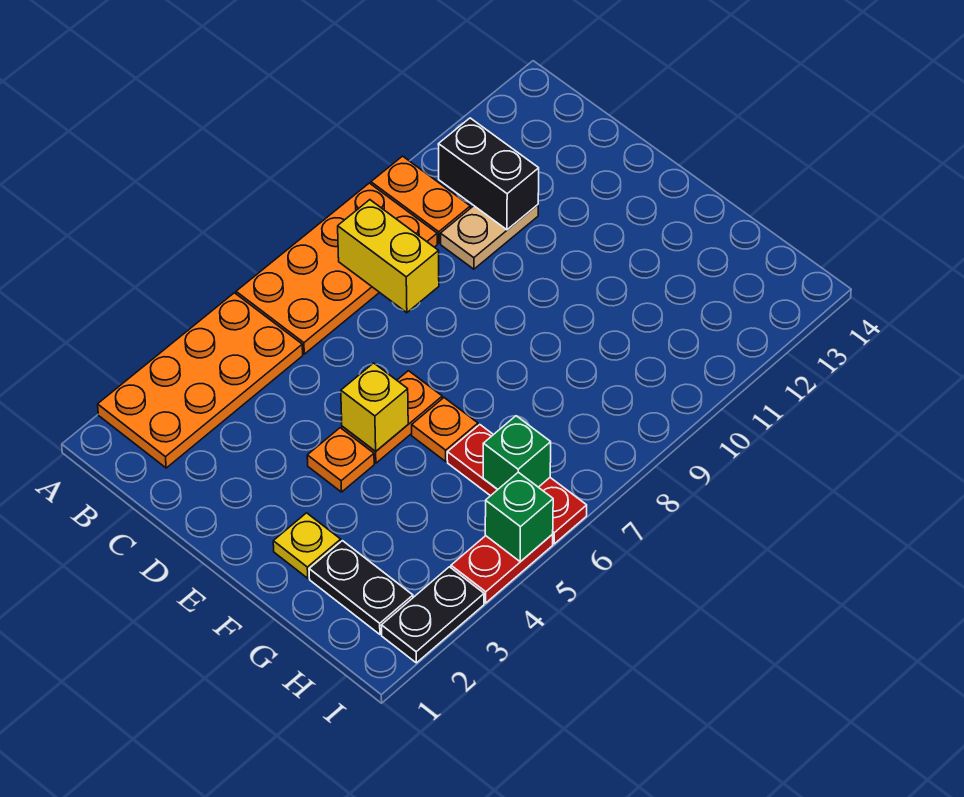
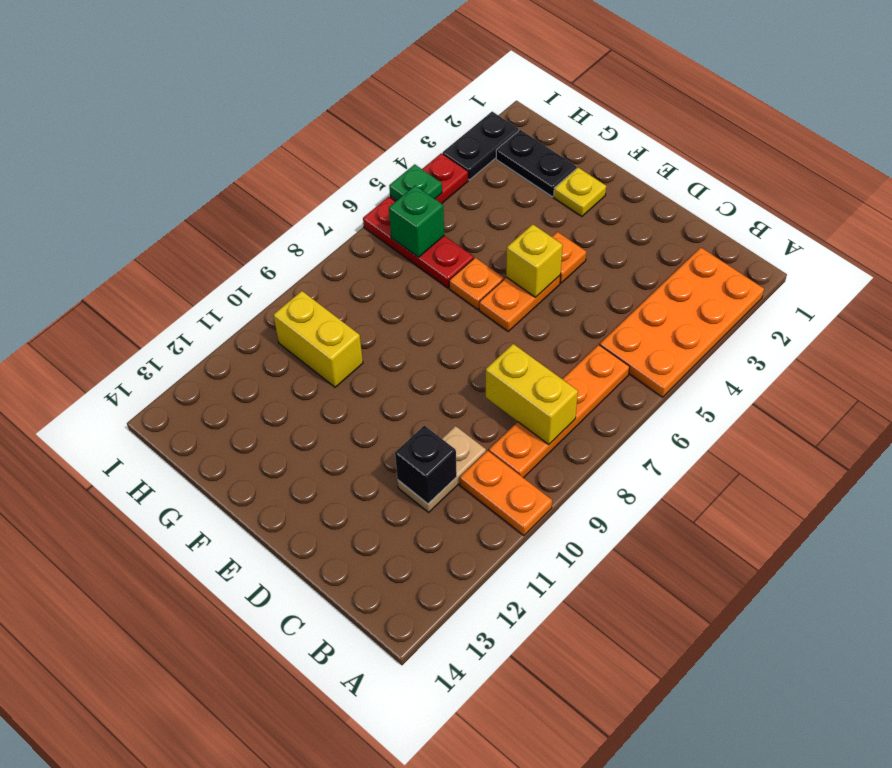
orange 2x4 plate [236,183,437,354] -> orange 1x4 plate [489,345,629,478]
black 1x2 brick [438,118,539,230] -> black 1x1 brick [395,426,457,504]
none -> yellow 1x2 brick [273,291,363,387]
green 1x1 brick [485,472,553,562] -> green 1x1 plate [389,164,442,200]

